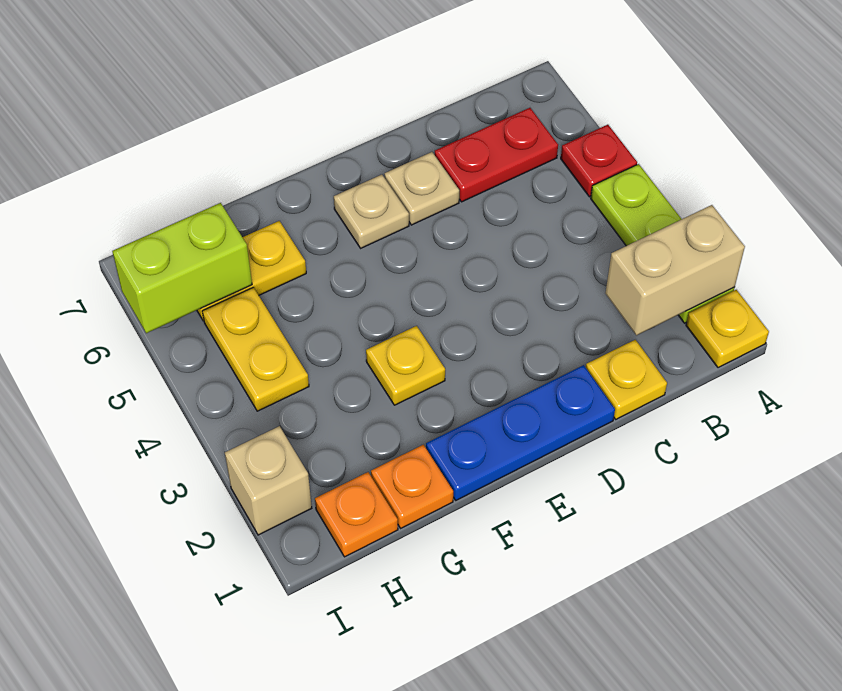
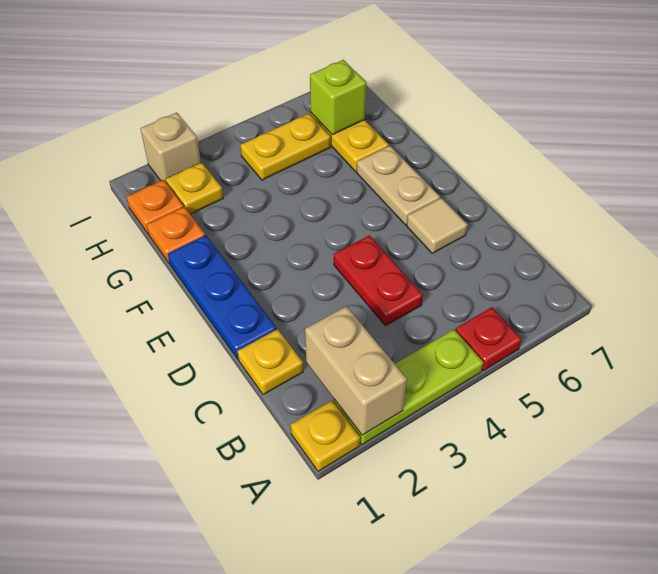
red 1x2 plate [435,108,558,202] -> red 1x2 plate moved to [334,235,423,326]
tan 1x1 plate [384,152,459,225] -> tan 1x1 tile [407,198,468,253]
tan 1x1 plate [334,175,409,248] -> tan 1x2 plate [357,146,440,225]
yellow 1x1 plate [366,326,445,405] -> yellow 1x1 plate moved to [166,163,223,214]
lime 1x2 brick [112,203,252,333] -> lime 1x1 brick [310,60,366,135]

